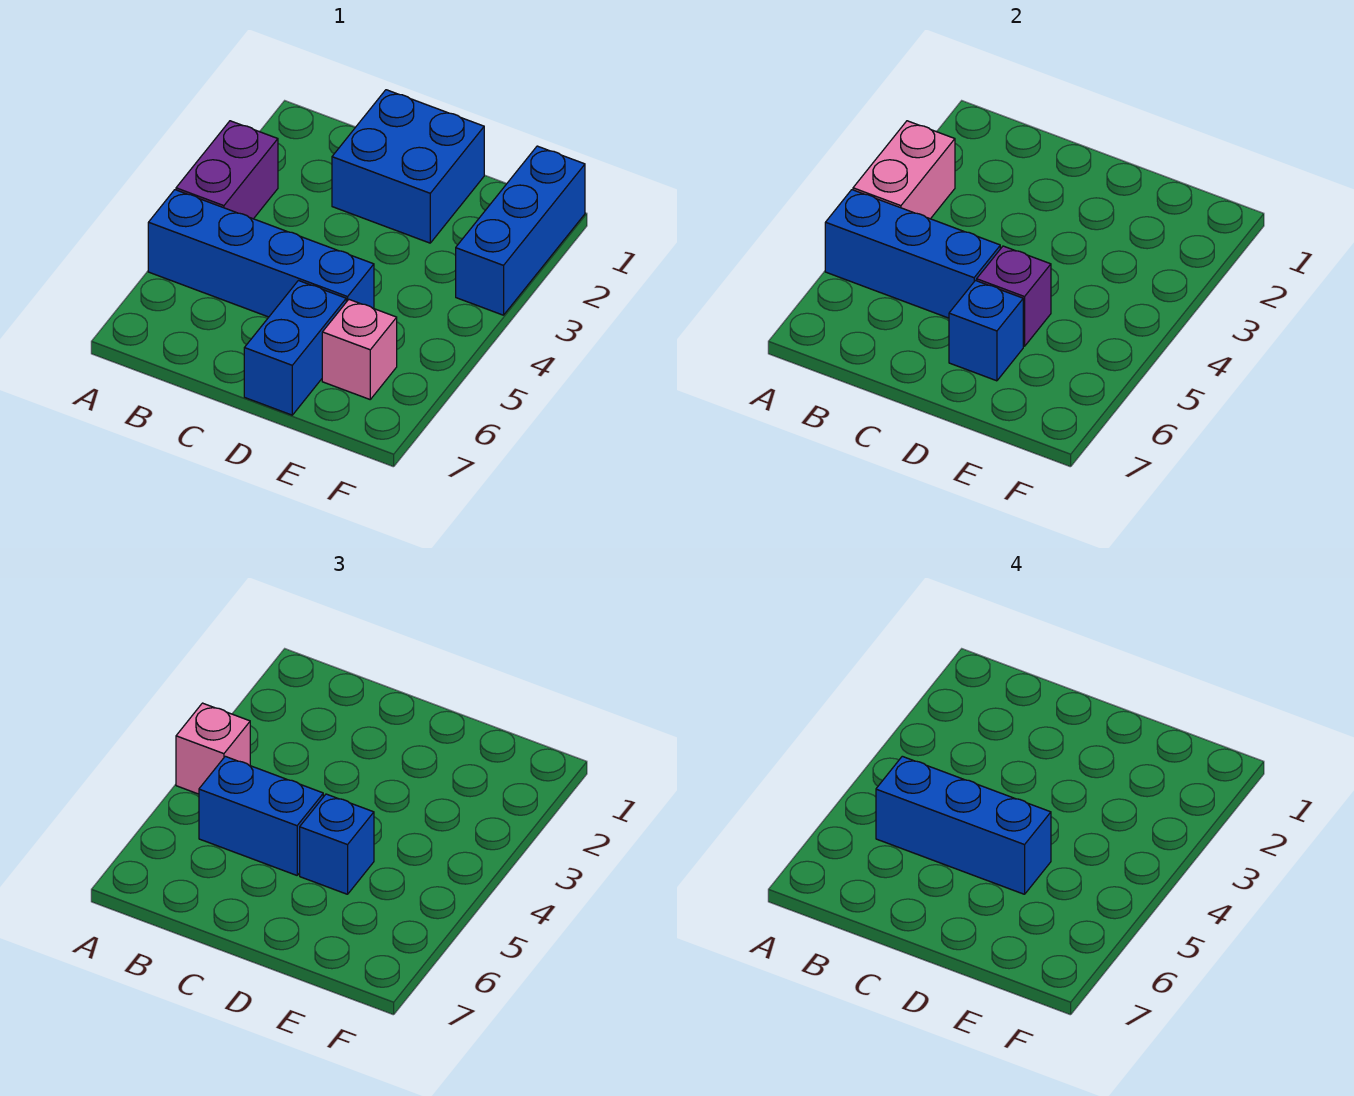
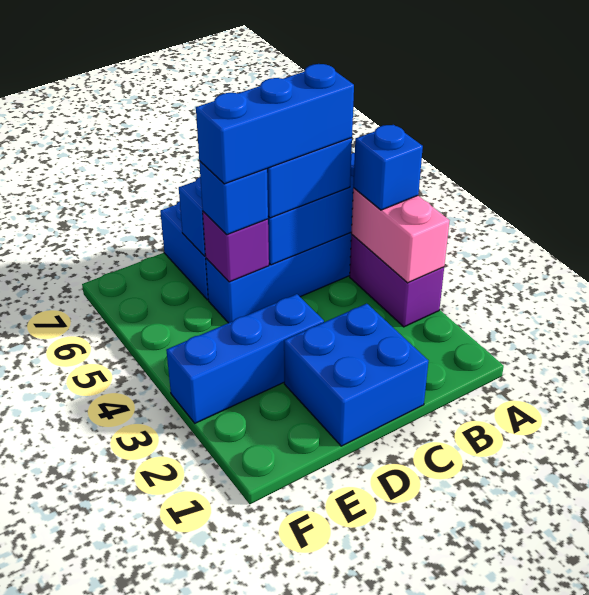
pink 1x1 brick [176,703,250,794] -> blue 1x1 brick [353,125,423,210]
pink 1x1 brick [322,300,397,399] -> none
blue 1x3 brick [456,146,585,315] -> blue 1x3 brick turned to [166,294,324,423]

